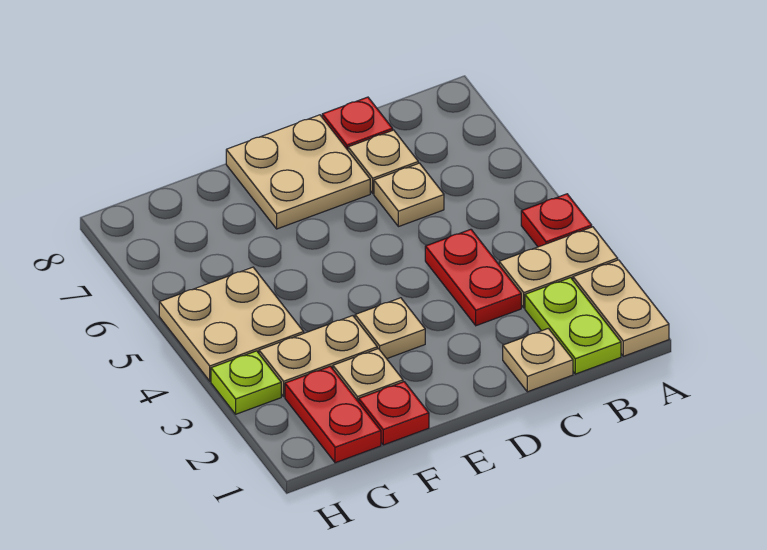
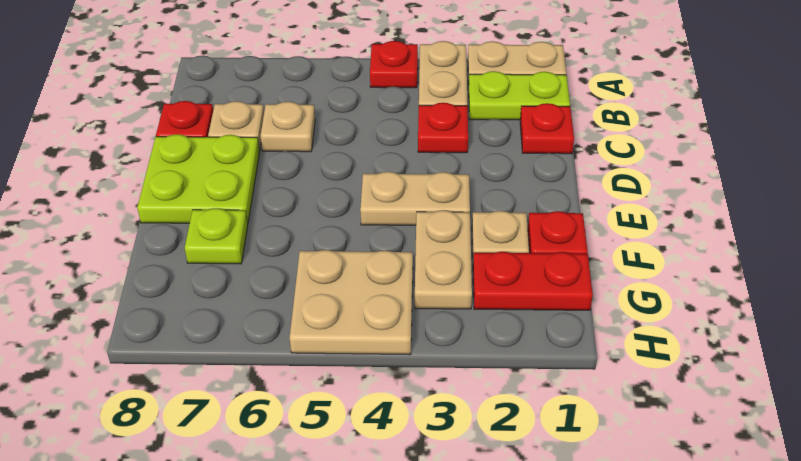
tan 1x1 plate [503,328,573,392] -> red 1x1 plate [520,103,574,154]
red 1x2 plate [425,229,521,326] -> red 1x1 plate [418,103,468,153]
tan 2x2 plate [226,115,370,229] -> lime 2x2 plate [137,134,260,224]
tan 1x1 plate [355,298,425,359] -> tan 1x2 plate [360,172,470,225]
lime 1x1 plate [211,351,281,414] -> lime 1x1 plate moved to [185,208,248,264]

